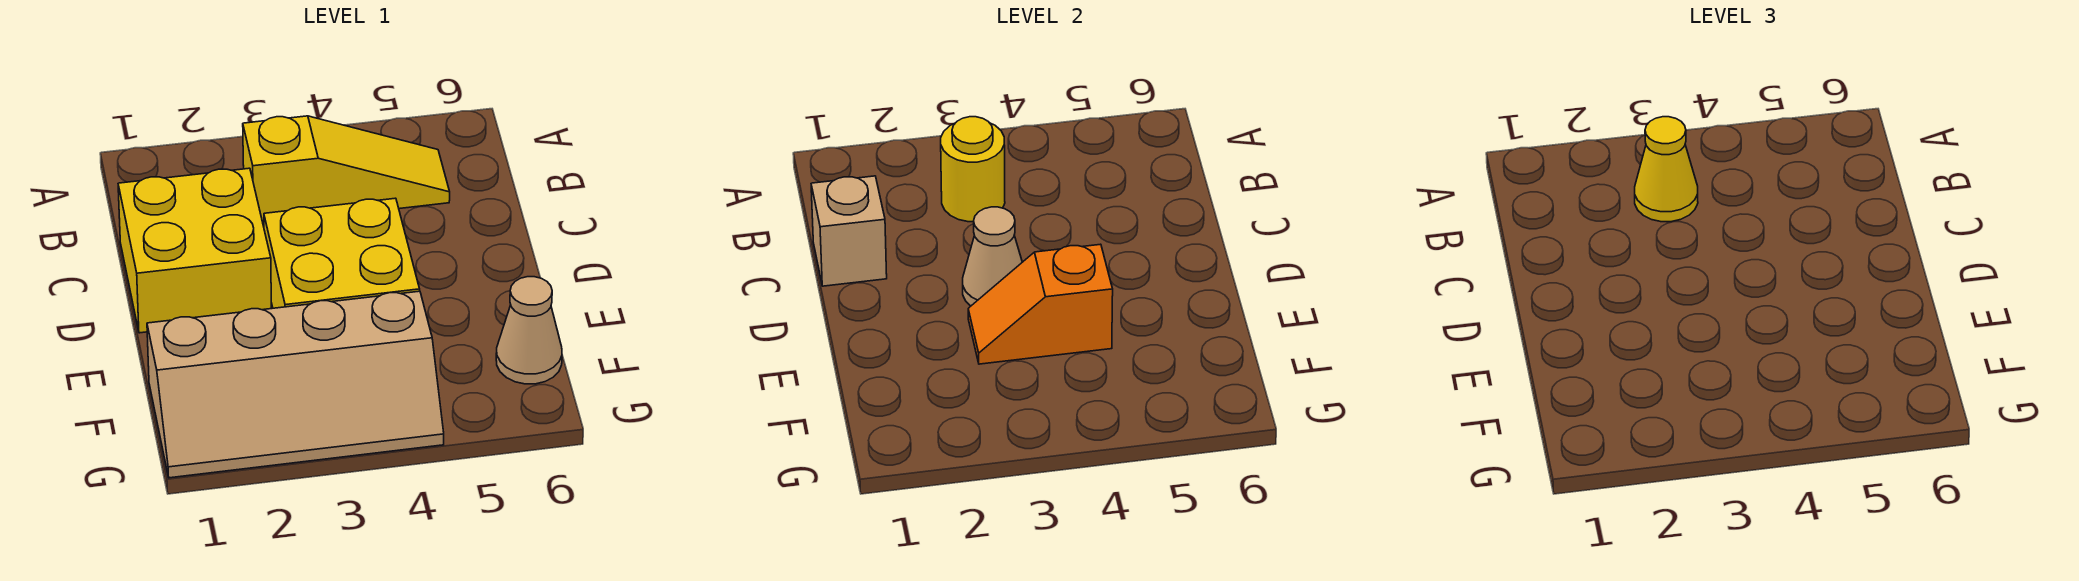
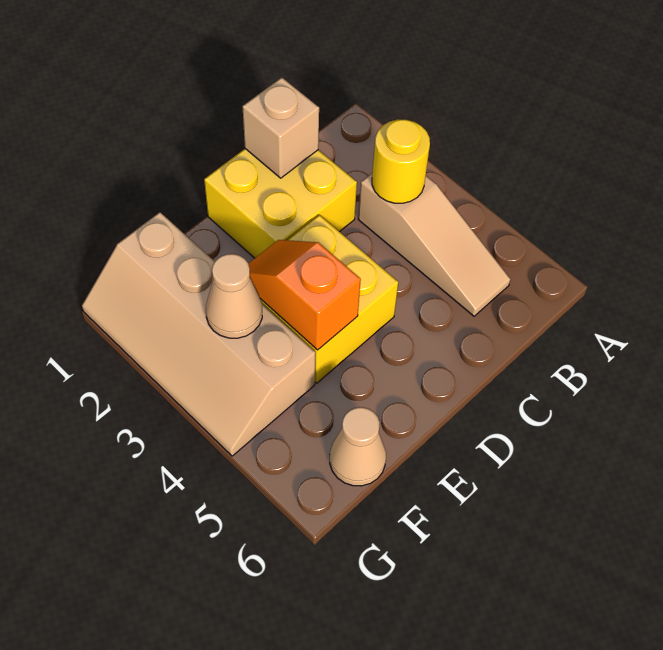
yellow 1x3 slope [243,116,450,224] -> tan 1x3 slope [358,173,510,316]
yellow 1x1 cone [1635,117,1698,222] -> none
tan 1x1 cone [963,207,1022,306] -> tan 1x1 cone moved to [206,254,262,338]

